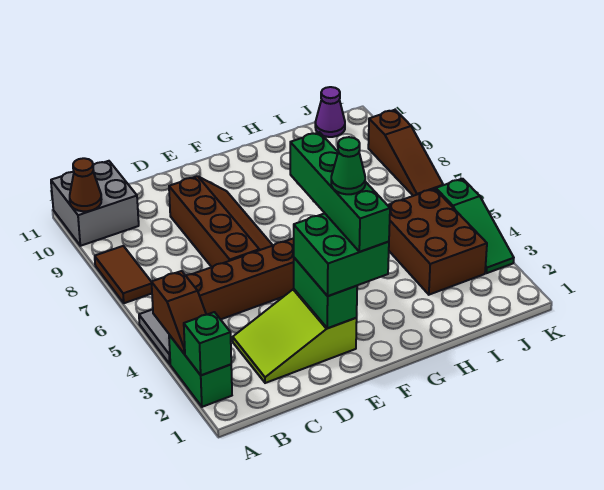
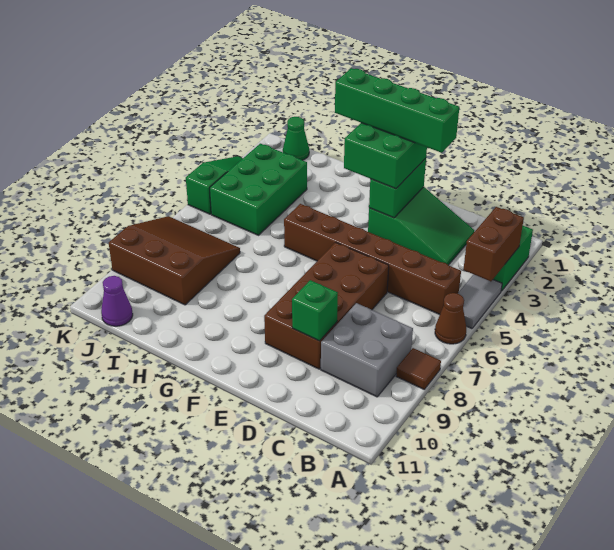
green 1x1 brick [184,312,231,375] -> green 1x1 brick moved to [292,280,338,341]
brown 1x2 slope [152,271,206,354] -> brown 1x2 brick [463,207,524,281]
brown 1x2 tile [95,246,152,303] -> brown 1x1 tile [396,348,441,389]
grey 2x2 brick [51,161,139,246] -> grey 2x2 brick moved to [321,303,413,397]
brown 1x1 cone [70,158,101,211] -> brown 1x1 cone moved to [435,293,466,344]
lime 2x3 slope [233,289,357,383] -> green 2x3 slope [368,187,474,265]
brown 2x4 slope [169,176,273,267] -> brown 2x4 brick [264,242,389,369]
green 1x4 brick [290,132,390,252] -> green 1x4 brick turned to [335,68,459,153]
green 1x1 cone [331,137,365,194] -> green 1x1 cone moved to [283,117,309,160]
brown 2x3 brick [388,189,487,295] -> green 2x3 brick [210,144,307,235]
brown 1x3 slope [368,110,443,196] -> brown 3x3 slope [109,216,240,305]

